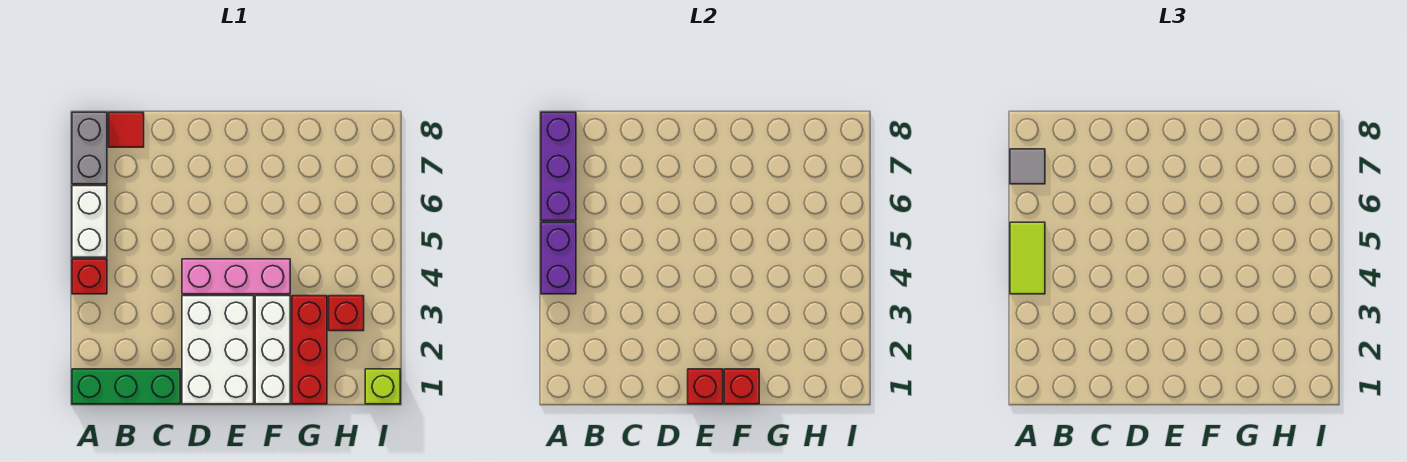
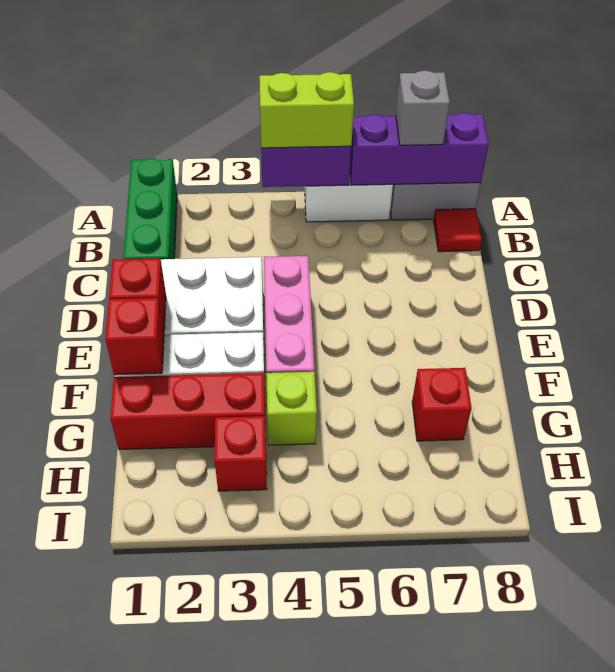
red 1x1 brick [72,259,107,294] -> red 1x1 brick moved to [412,368,472,441]
lime 1x2 tile [1010,222,1045,294] -> lime 1x2 brick [259,72,354,148]
grey 1x1 tile [1010,149,1045,184] -> grey 1x1 brick [396,70,450,145]
lime 1x1 brick [365,369,400,404] -> lime 1x1 brick moved to [266,372,317,445]

